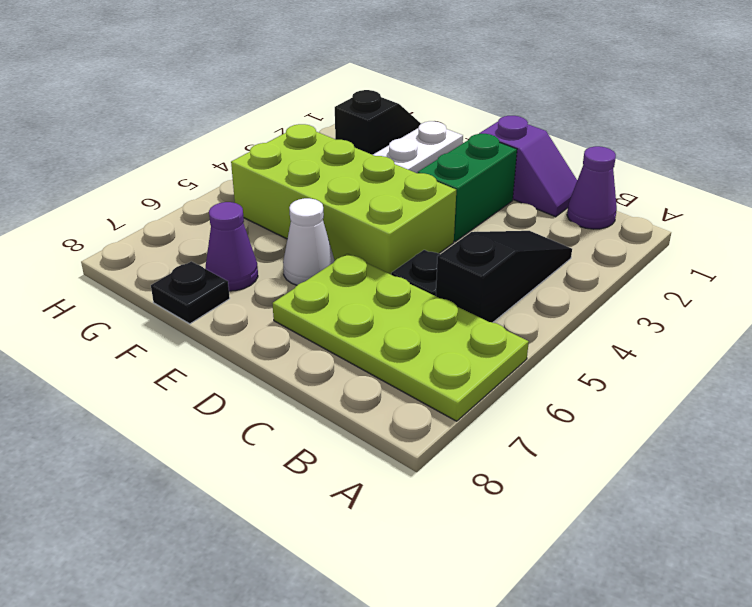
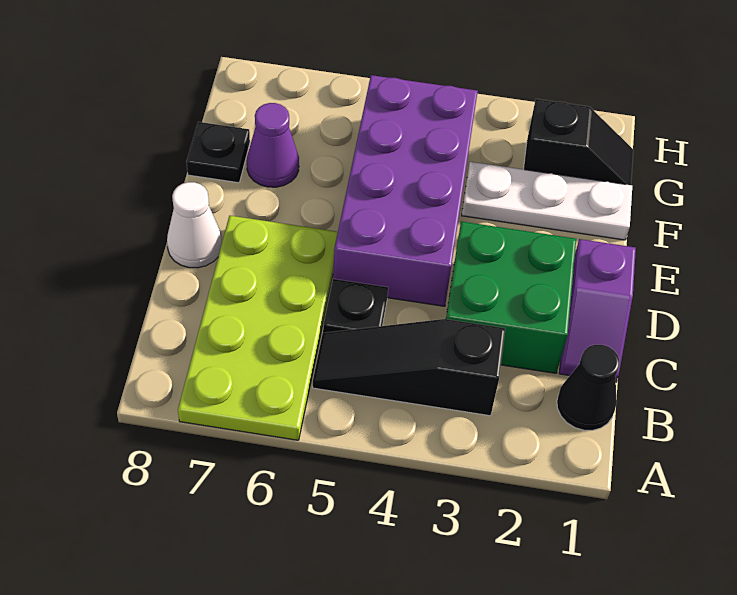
purple 1x1 cone [567,146,617,229] -> black 1x1 cone [557,345,619,430]
black 1x3 slope [436,231,572,323] -> black 1x3 slope turned to [313,319,505,416]
green 1x2 brick [418,134,517,242] -> green 2x2 brick [446,222,576,373]
lime 2x4 brick [231,124,456,274] -> purple 2x4 brick [333,75,478,306]
white 1x1 cone [283,198,334,285] -> white 1x1 cone moved to [167,182,222,268]

